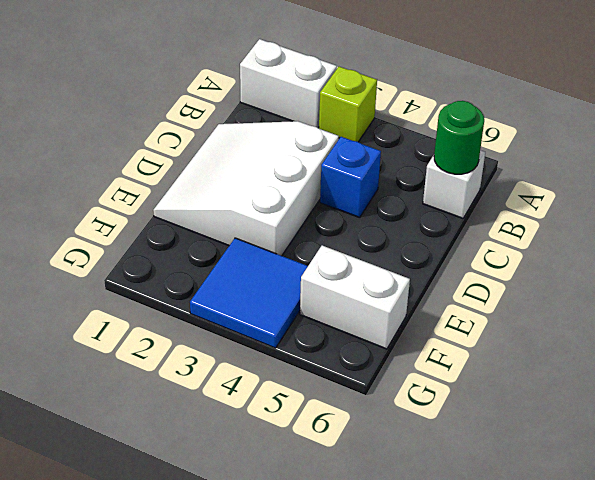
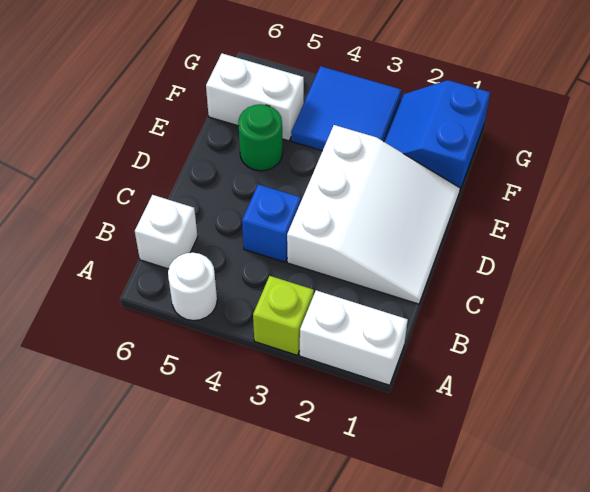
none -> white 1x1 round brick [168,253,217,321]
green 1x1 round brick [434,101,484,174] -> green 1x1 round brick moved to [238,104,283,171]
none -> blue 2x2 slope [384,80,490,190]

